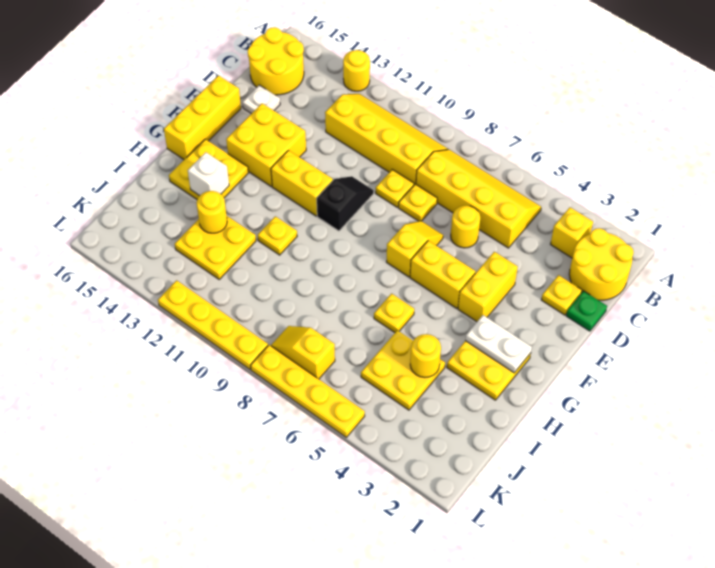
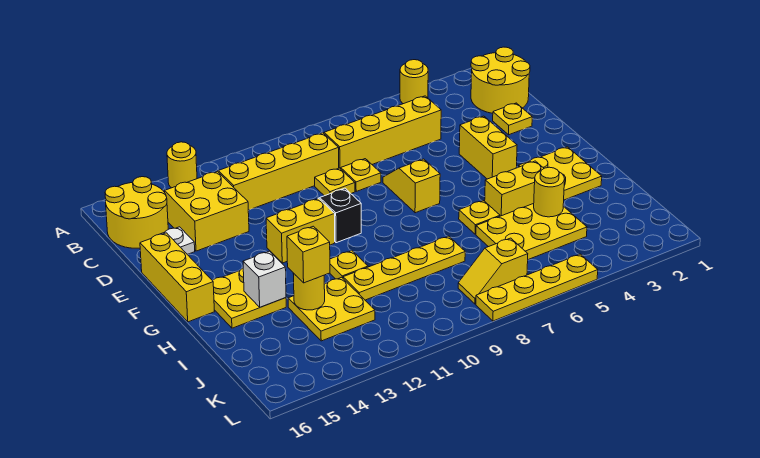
yellow 1x1 brick [551,207,593,258] -> yellow 1x1 brick moved to [287,226,330,283]
green 1x1 plate [566,291,607,331] -> none
yellow 1x1 round brick [451,206,480,248] -> yellow 1x1 round brick moved to [400,60,428,104]
yellow 2x2 brick [226,103,306,186] -> yellow 2x2 brick moved to [165,171,249,251]
yellow 1x2 brick [410,241,476,308] -> yellow 1x2 brick moved to [485,161,544,216]
white 1x2 plate [465,315,532,373] -> none
yellow 2x2 plate [361,330,445,410] -> yellow 2x3 plate [476,203,587,260]
yellow 1x4 plate [158,280,268,369] -> yellow 1x4 plate moved to [343,236,465,300]

